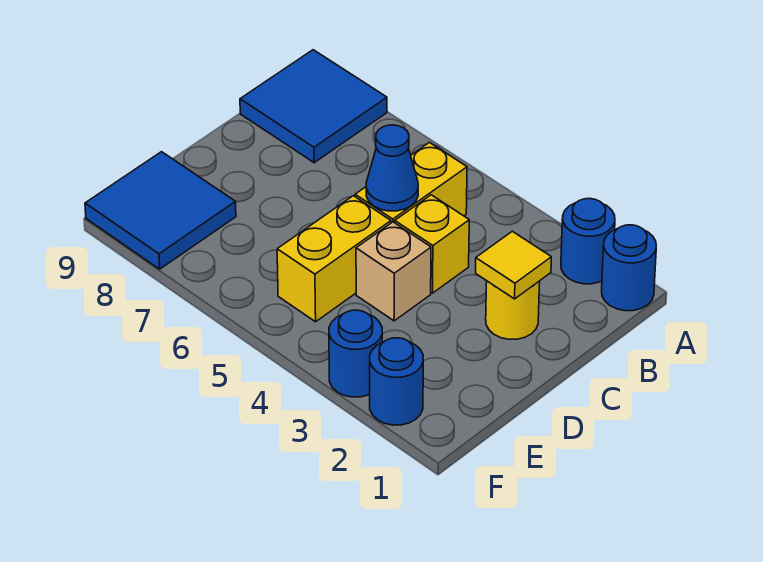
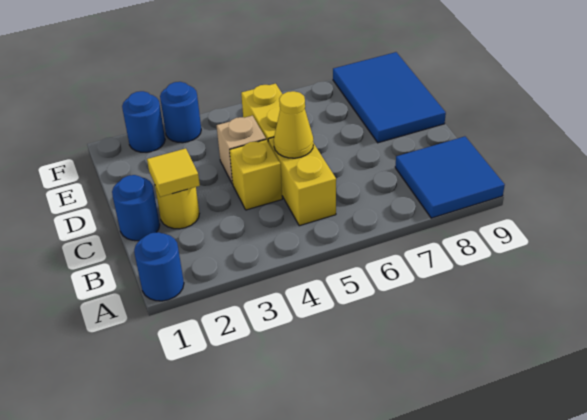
blue 1x1 round brick [561,199,615,284] -> blue 1x1 round brick moved to [112,175,160,241]
blue 1x1 cone [366,125,418,211] -> yellow 1x1 cone [274,91,313,158]
blue 2x2 tile [85,152,236,269] -> blue 2x3 tile [333,52,446,143]

